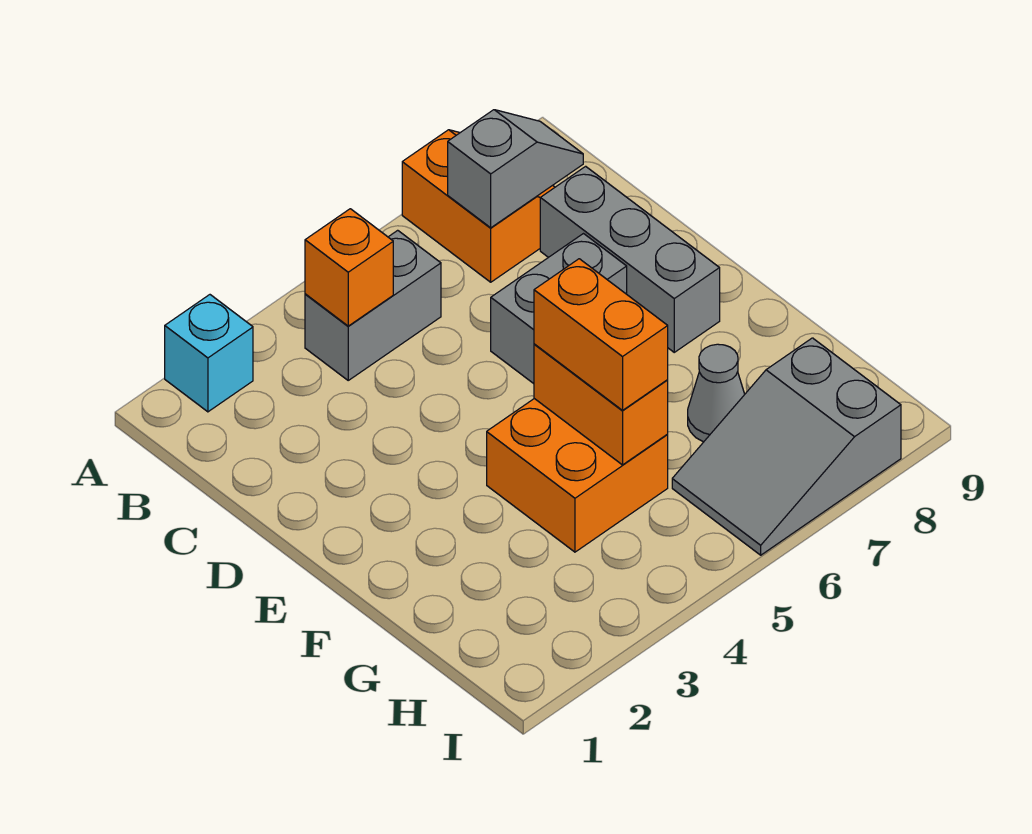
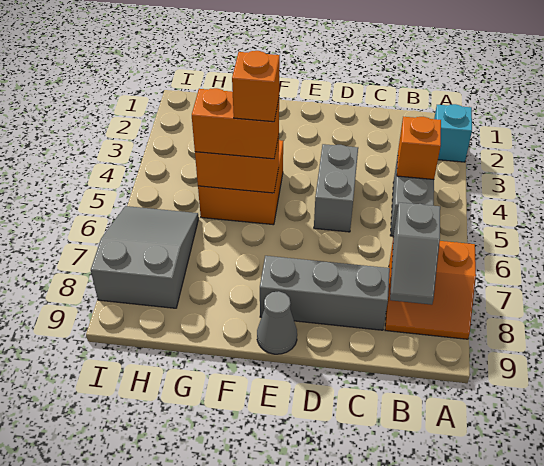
grey 1x2 brick [491,234,627,384] -> grey 1x2 brick moved to [314,144,358,232]
none -> orange 1x1 brick [232,51,280,122]
grey 1x1 cone [688,344,745,442] -> grey 1x1 cone moved to [257,291,297,354]

